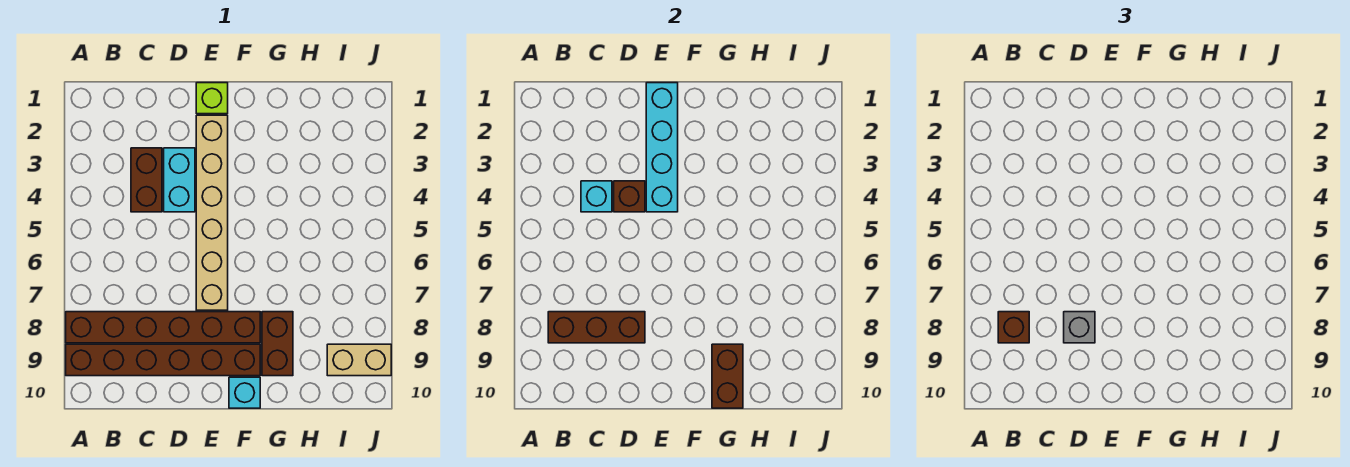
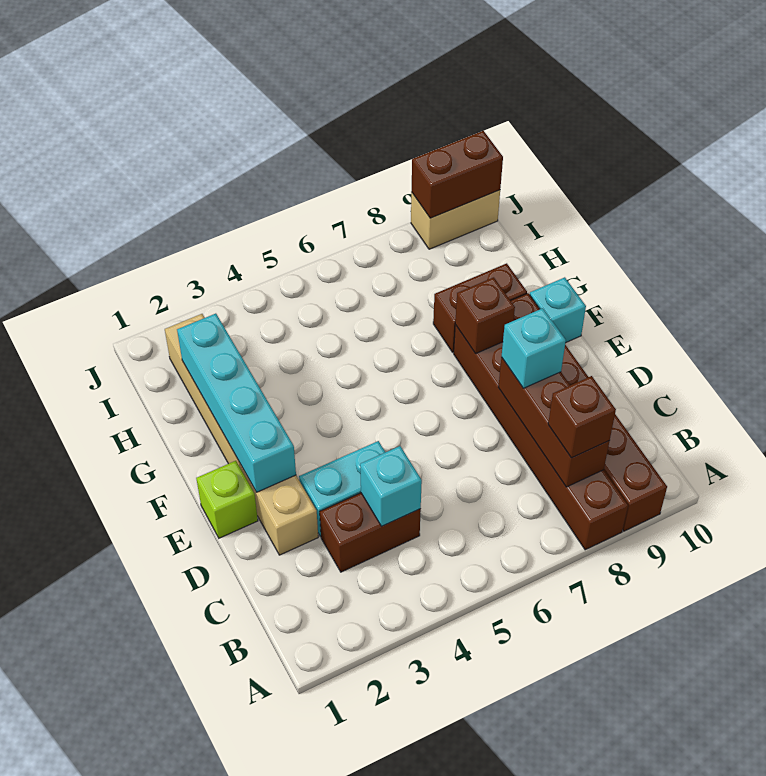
brown 1x1 brick [614,181,645,212] -> brown 1x1 brick moved to [455,277,515,354]
grey 1x1 brick [1064,312,1095,343] -> cyan 1x1 brick [502,308,566,388]
cyan 1x4 brick [646,83,678,212] -> cyan 1x4 brick turned to [177,314,296,492]
tan 1x6 brick [196,115,228,310] -> tan 1x6 brick turned to [165,314,318,555]
brown 1x2 brick [712,344,743,408] -> brown 1x2 brick moved to [412,131,503,218]
tan 1x2 brick [327,344,391,376] -> tan 1x2 brick turned to [411,190,500,249]

